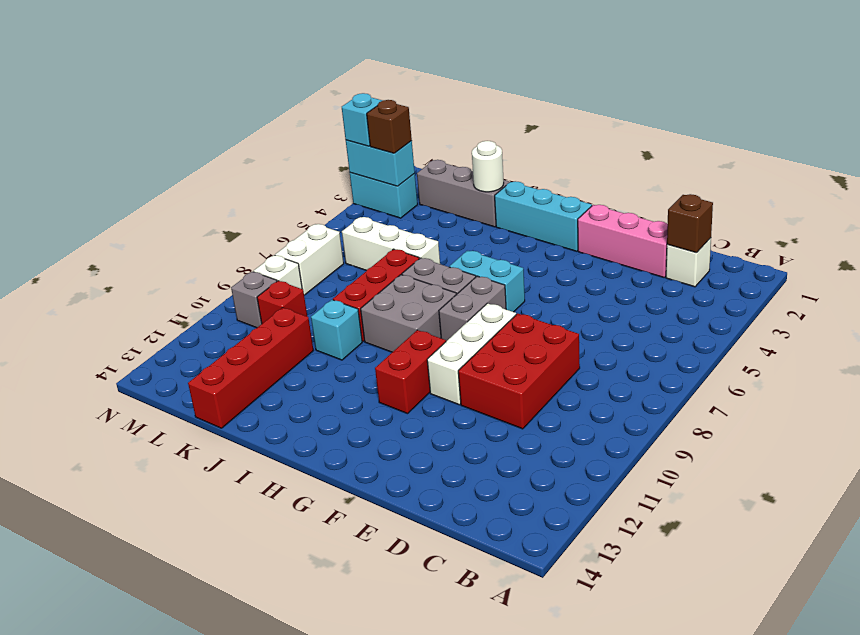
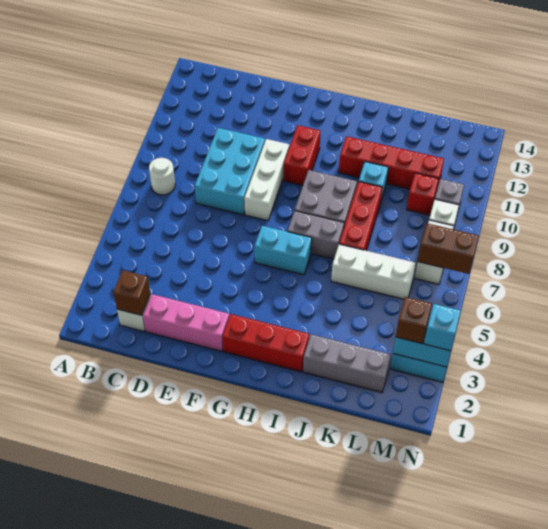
red 2x3 brick [458,313,580,429] -> cyan 2x3 brick [194,128,265,215]
cyan 1x3 brick [495,181,592,251] -> red 1x3 brick [223,314,309,372]
grey 1x2 brick [439,276,506,341] -> none
white 1x1 round brick [472,141,504,192] -> white 1x1 round brick moved to [149,158,175,195]
red 1x4 brick [188,308,313,428] -> red 1x4 brick turned to [339,136,444,189]
none -> brown 1x2 brick [418,223,479,274]

